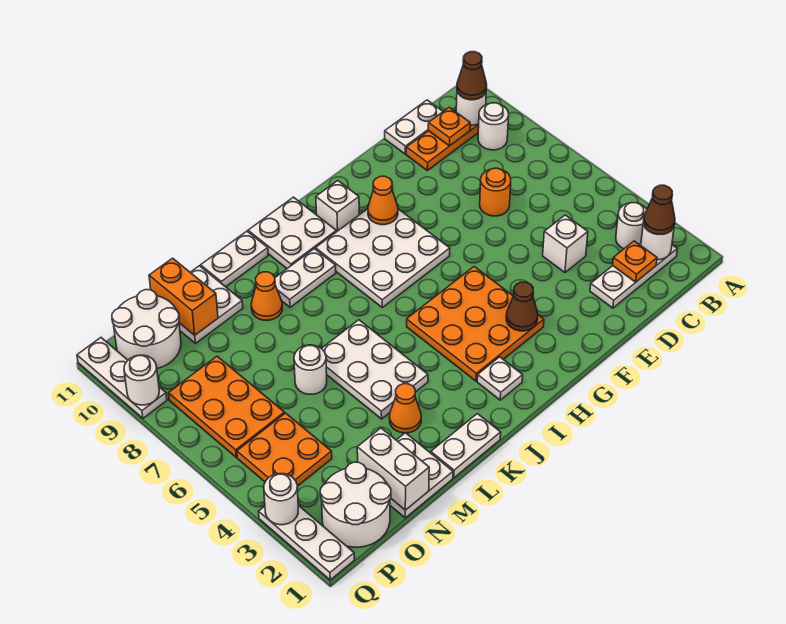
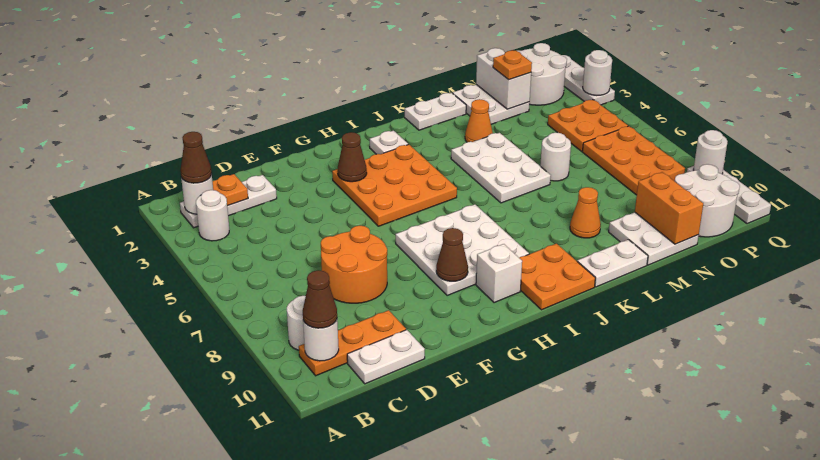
orange 1x1 plate [428,107,470,146] -> orange 1x1 plate moved to [493,50,532,80]
white 1x1 brick [543,215,588,272] -> none
orange 1x1 round brick [480,168,511,216] -> orange 2x2 round brick [321,226,387,303]
orange 1x1 cone [368,176,398,225] -> brown 1x1 cone [436,228,468,281]
white 2x2 plate [248,197,336,268] -> orange 2x2 plate [520,244,595,310]
white 1x2 plate [275,249,336,307] -> none

